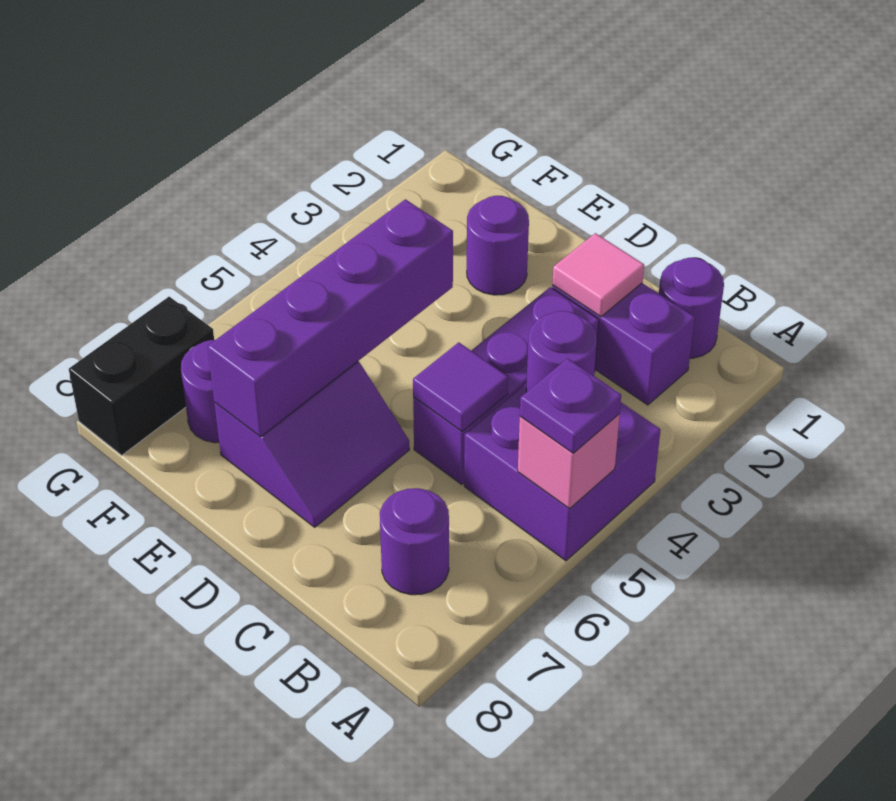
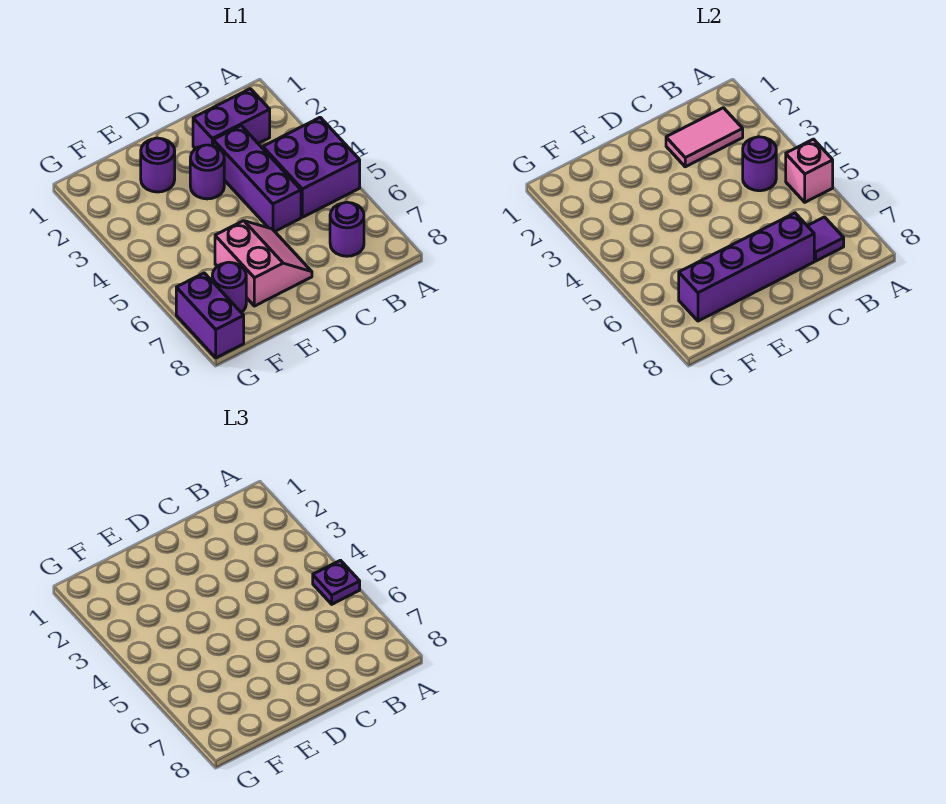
purple 1x1 round brick [659,258,724,358] -> purple 1x1 round brick moved to [190,145,224,199]
pink 1x1 tile [552,233,644,317] -> pink 1x2 tile [666,108,743,167]
purple 1x1 tile [413,342,508,432] -> purple 1x1 tile moved to [808,217,844,261]
purple 2x2 slope [214,361,410,527] -> pink 2x2 slope [215,221,312,306]
purple 1x4 brick [207,199,453,437] -> purple 1x4 brick turned to [679,213,814,321]
black 1x2 brick [69,297,214,455] -> purple 1x2 brick [176,273,244,358]

